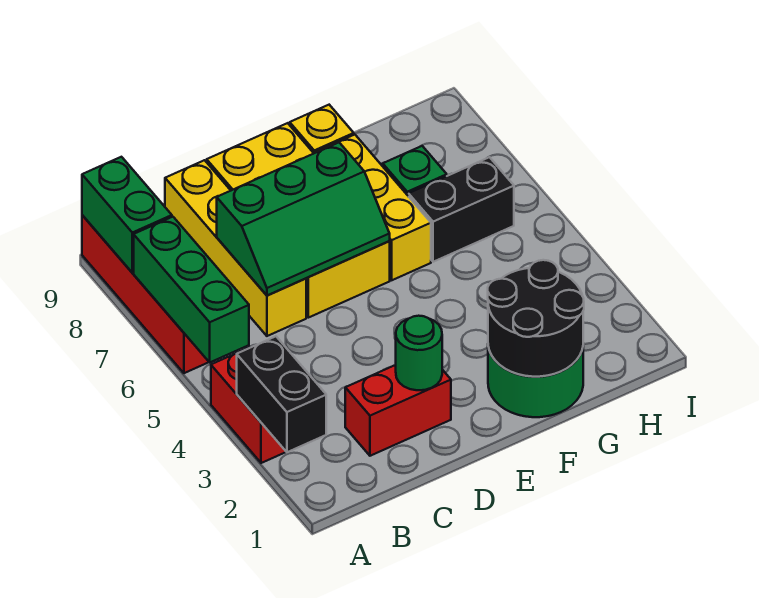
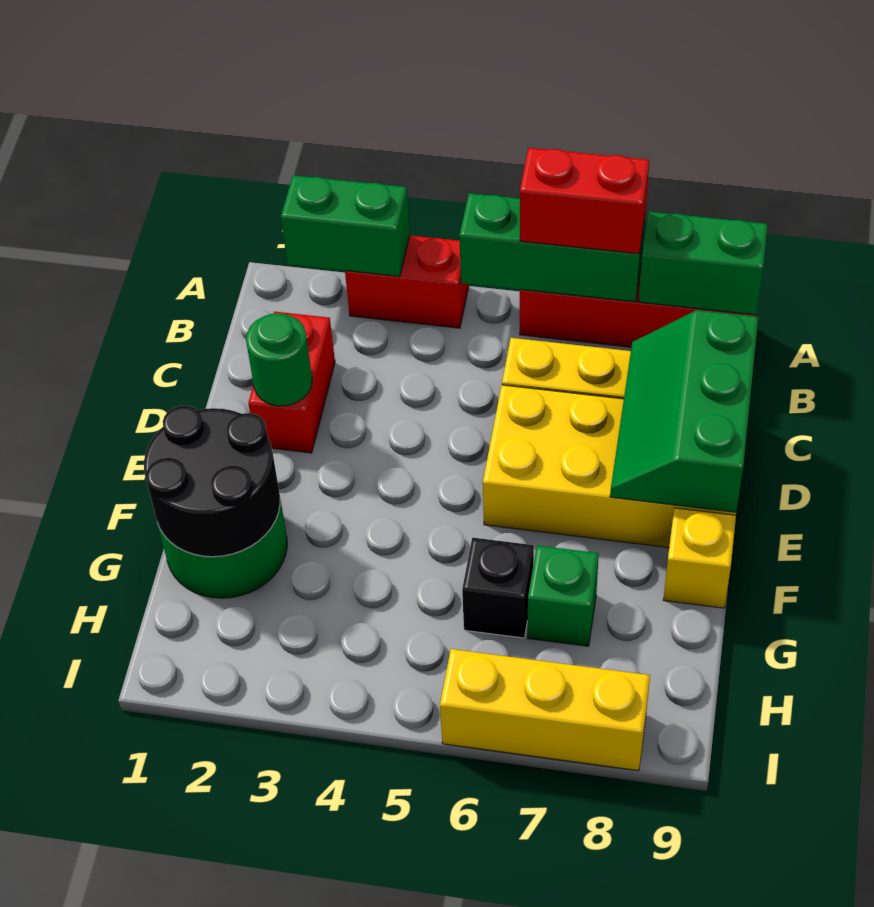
black 1x2 brick [237,336,326,452] -> green 1x2 brick [281,175,410,276]
none -> red 1x2 brick [520,148,649,254]
green 2x3 slope [217,143,390,296] -> green 2x3 slope moved to [610,310,758,512]
yellow 1x3 brick [315,135,431,280] -> yellow 1x3 brick moved to [440,649,650,771]
black 1x2 brick [409,157,514,262] -> black 1x1 brick [462,538,534,638]

